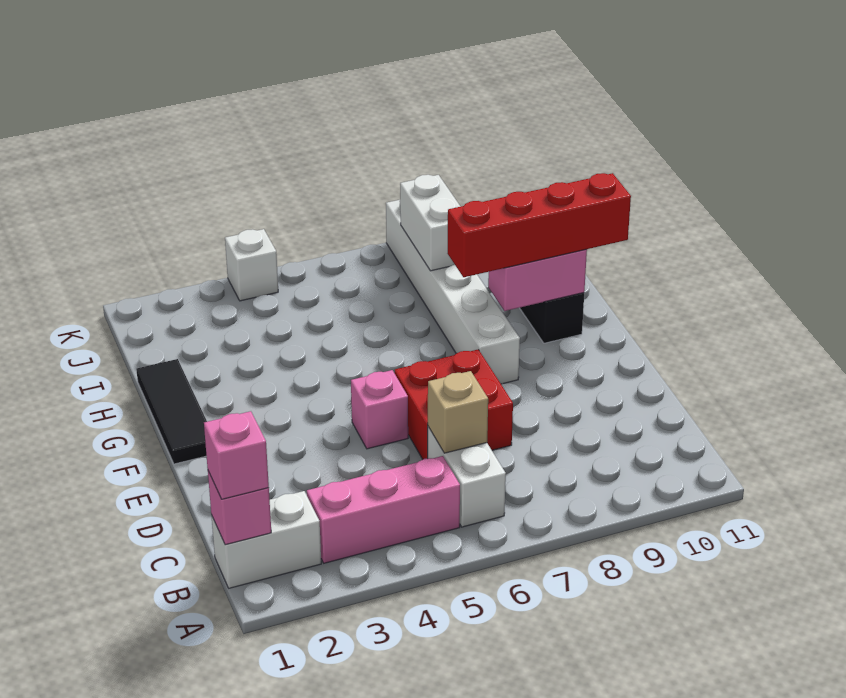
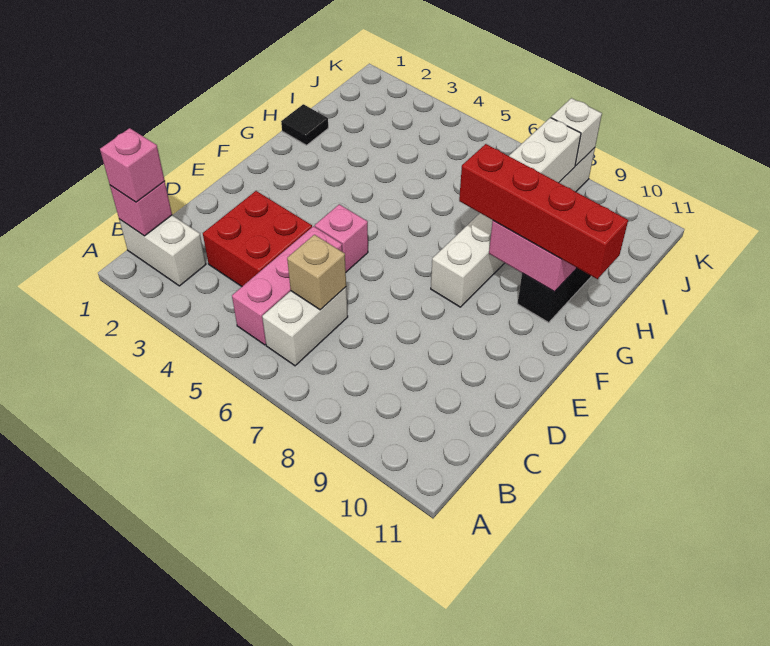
pink 1x3 brick [307,456,460,563] -> pink 1x3 brick turned to [232,226,342,345]
red 2x2 brick [395,350,513,459] -> red 2x2 brick moved to [203,191,312,286]
black 1x3 tile [136,359,207,464] -> black 1x1 tile [281,104,328,145]
white 1x1 brick [225,229,278,301] -> white 1x1 brick moved to [551,98,602,166]

